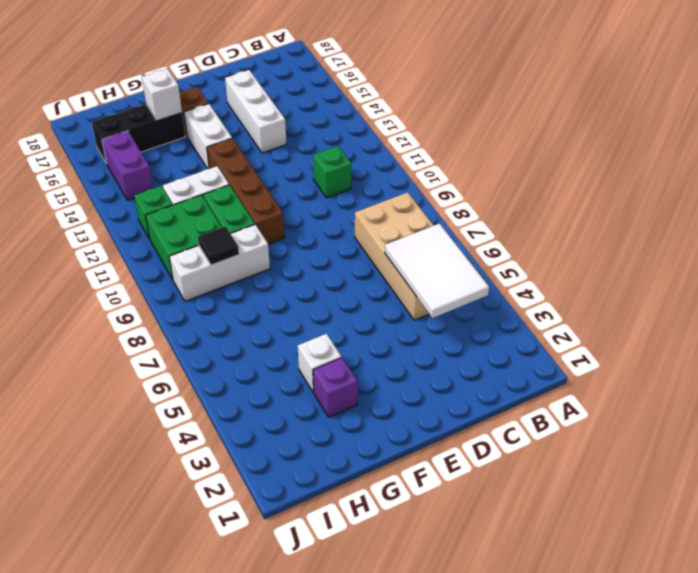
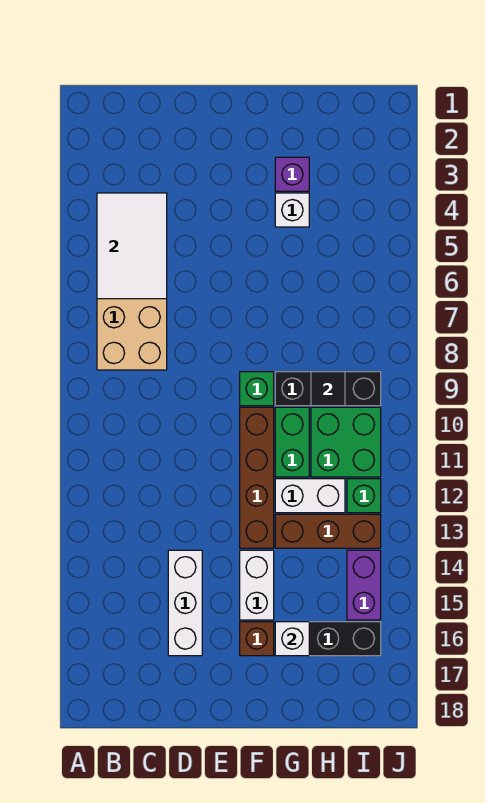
green 1x1 brick [313,146,351,198] -> green 1x1 brick moved to [240,372,274,406]
white 1x3 brick [169,225,270,301] -> black 1x3 brick [275,372,381,406]
none -> brown 1x3 brick [275,514,381,548]

